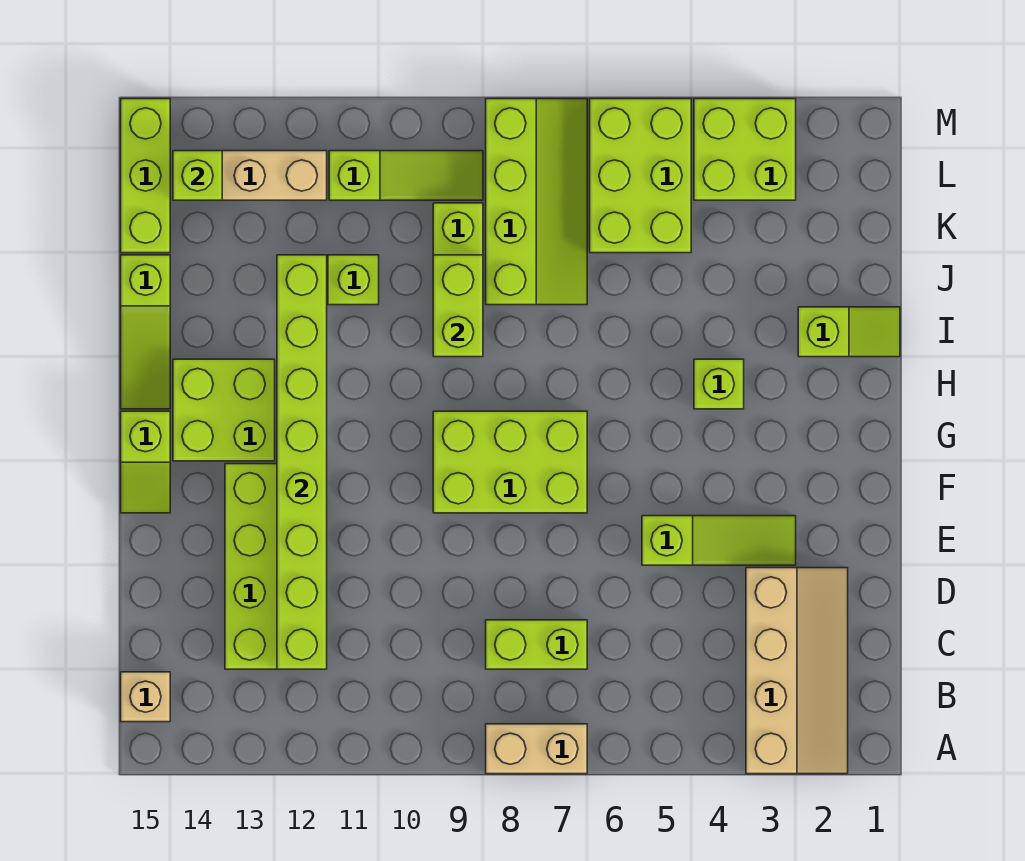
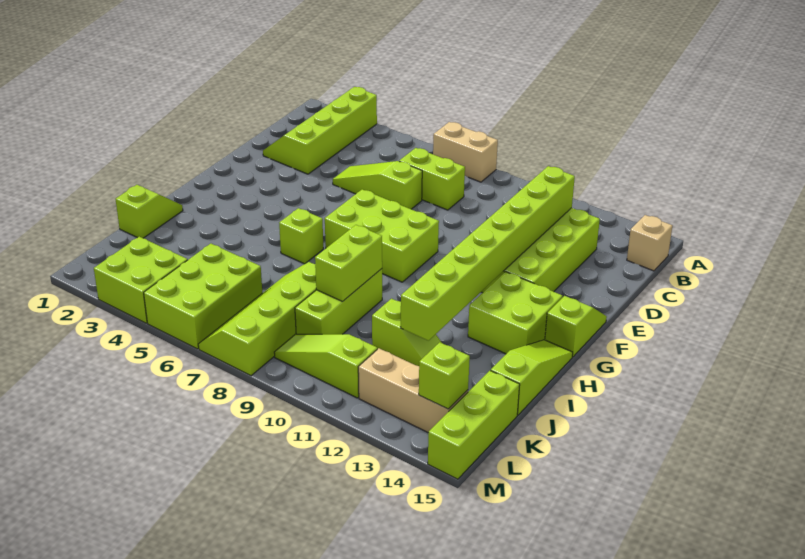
tan 2x4 slope [746,568,848,774] -> lime 2x4 slope [263,87,377,174]
lime 1x3 slope [642,516,796,565] -> lime 1x3 slope moved to [333,161,422,209]
lime 1x1 brick [694,359,744,409] -> lime 1x1 brick moved to [279,208,323,264]
lime 1x2 slope [798,307,900,357] -> lime 1x2 slope turned to [116,185,183,238]

